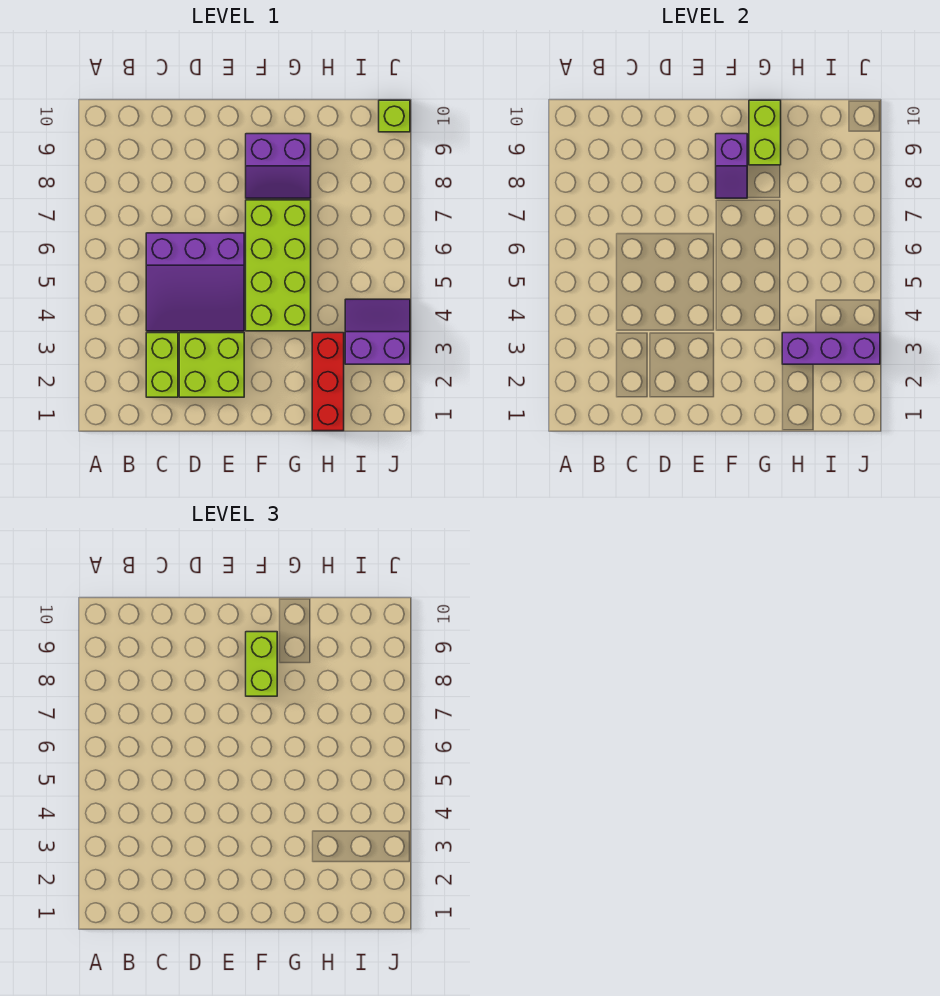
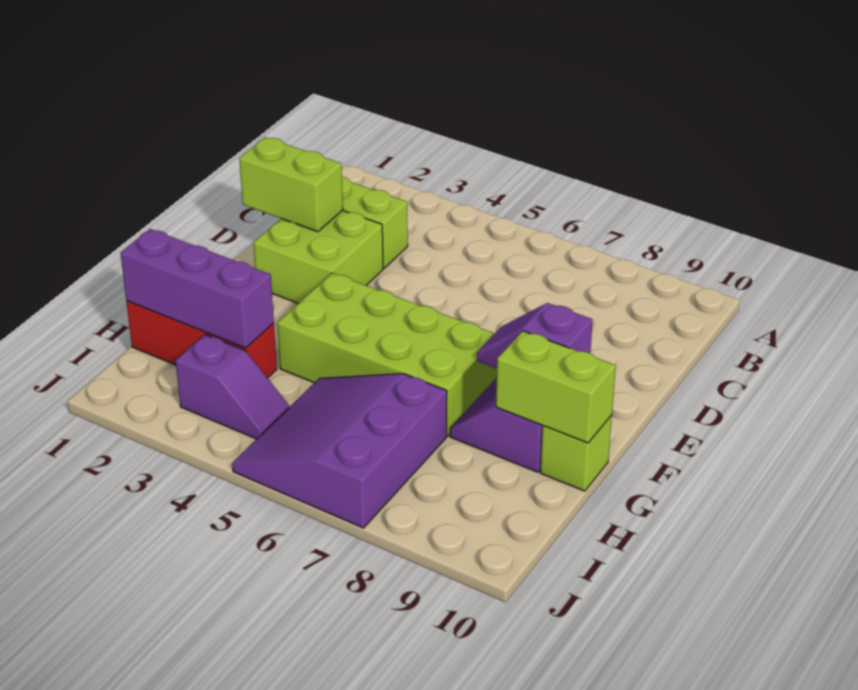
purple 3x3 slope [146,233,244,331] -> purple 3x3 slope moved to [232,374,447,528]
lime 1x2 brick [246,632,277,696] -> lime 1x2 brick moved to [239,137,343,232]
purple 1x3 brick [782,333,880,364] -> purple 1x3 brick turned to [121,229,274,348]
purple 2x2 slope [345,299,410,364] -> purple 1x2 slope [176,334,289,439]
lime 1x1 brick [379,100,410,132] -> lime 1x1 brick moved to [540,415,612,491]

